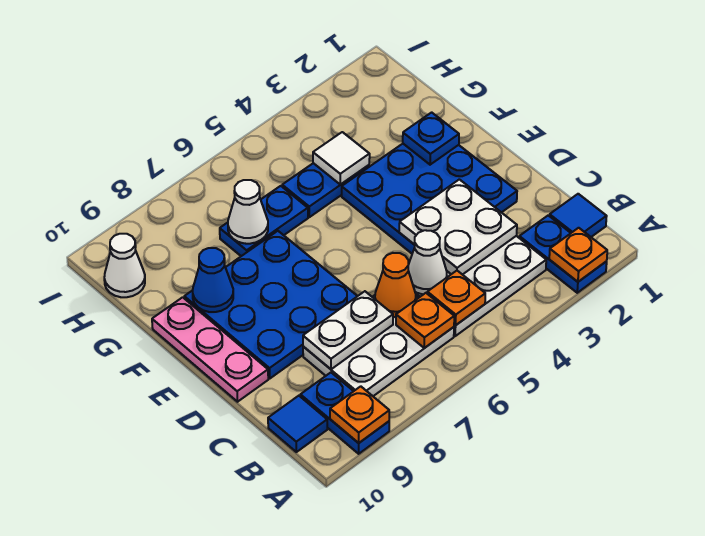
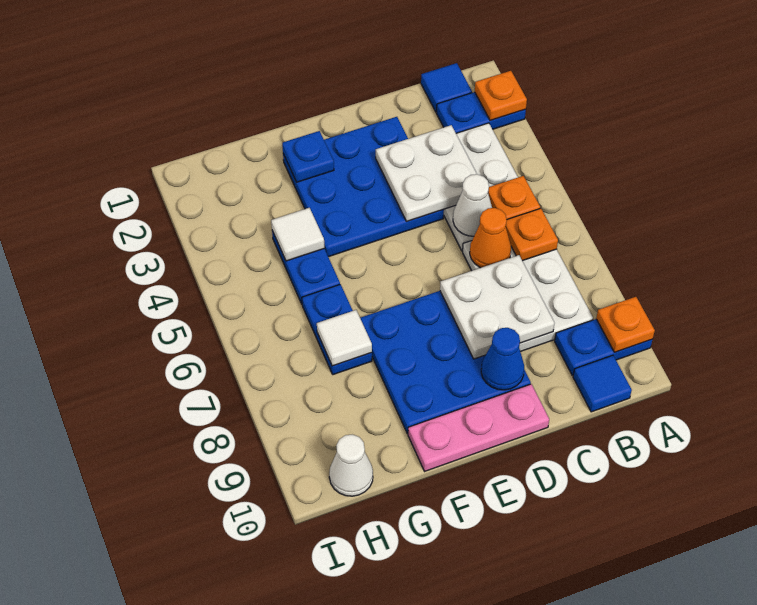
white 1x2 plate [303,291,393,369] -> white 2x2 plate [440,255,554,359]
blue 1x1 cone [193,248,233,312] -> blue 1x1 cone moved to [481,328,524,390]
white 1x1 cone [228,180,268,244] -> white 1x1 tile [317,310,372,366]

